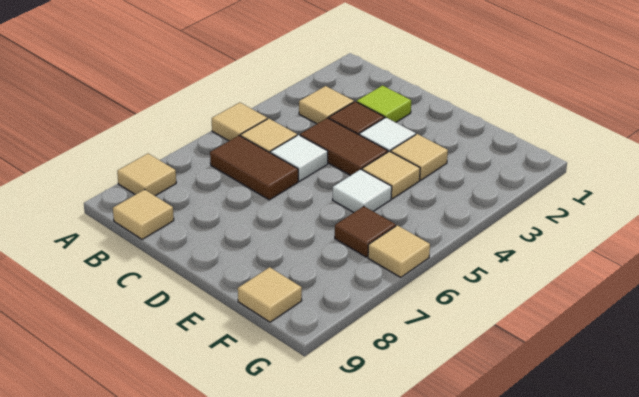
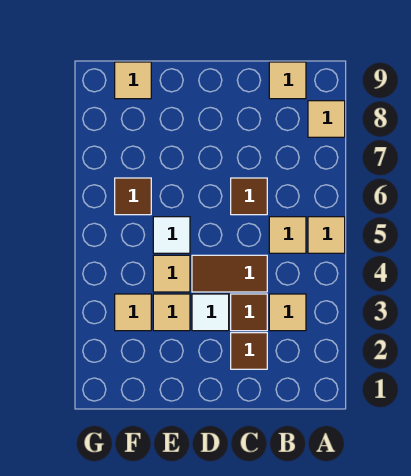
brown 1x2 tile [210,136,298,200] -> brown 1x1 tile [231,178,267,215]
lime 1x1 tile [357,86,411,122] -> brown 1x1 tile [231,333,267,369]
white 1x1 tile [270,135,328,181] -> none
tan 1x1 tile [368,225,430,277] -> tan 1x1 tile moved to [115,294,151,331]

